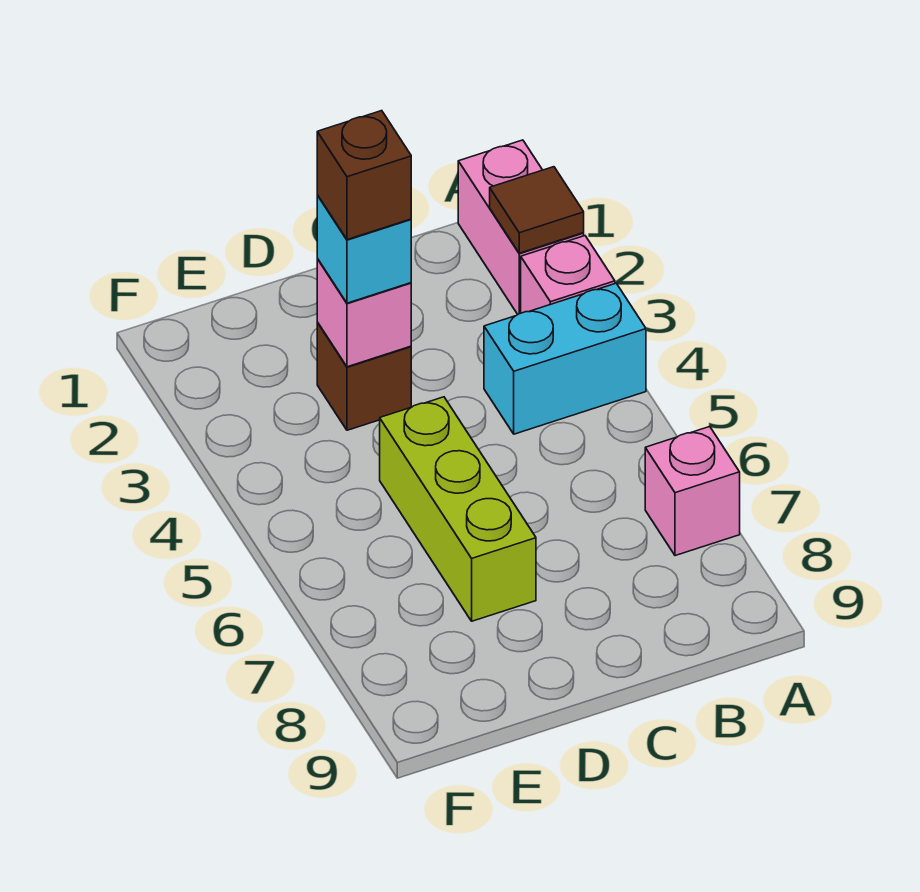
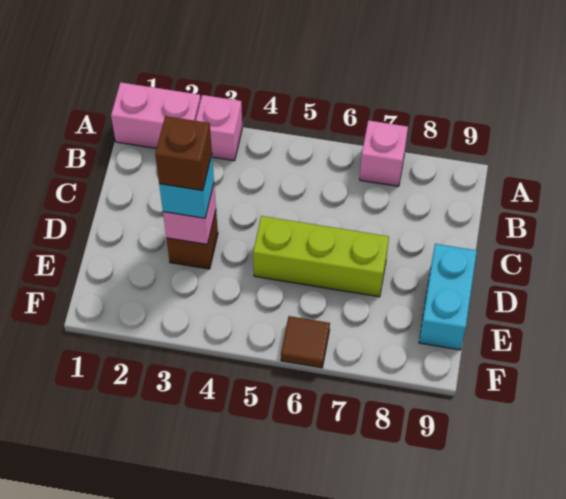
brown 1x1 tile [490,167,584,253] -> brown 1x1 tile moved to [281,316,330,368]
cyan 1x2 brick [484,283,646,434] -> cyan 1x2 brick moved to [419,244,477,350]

